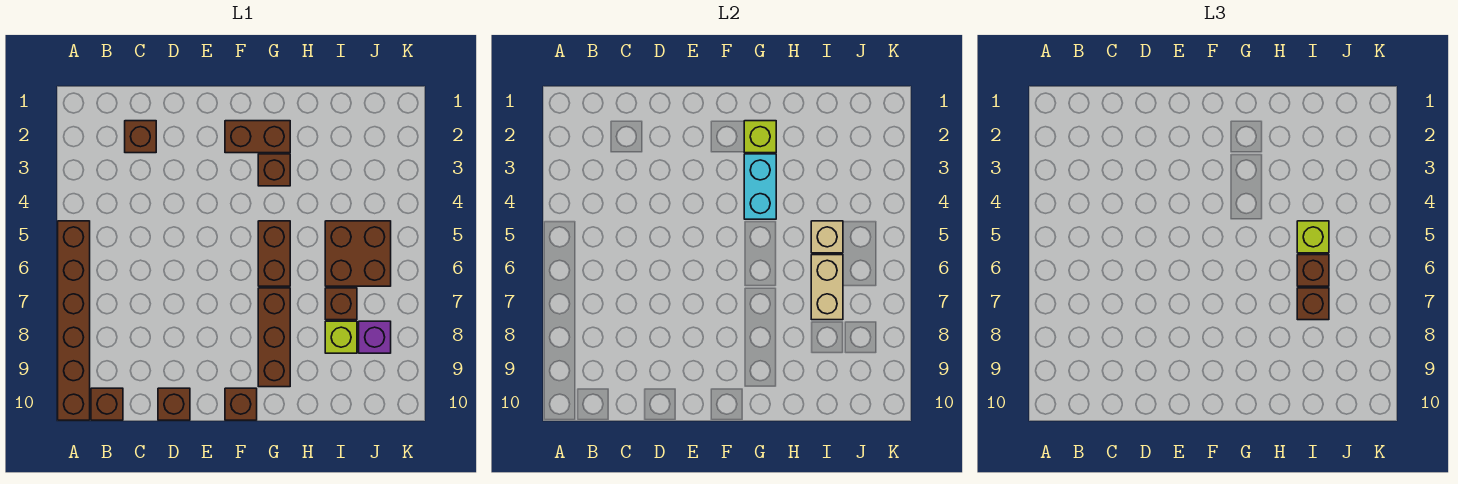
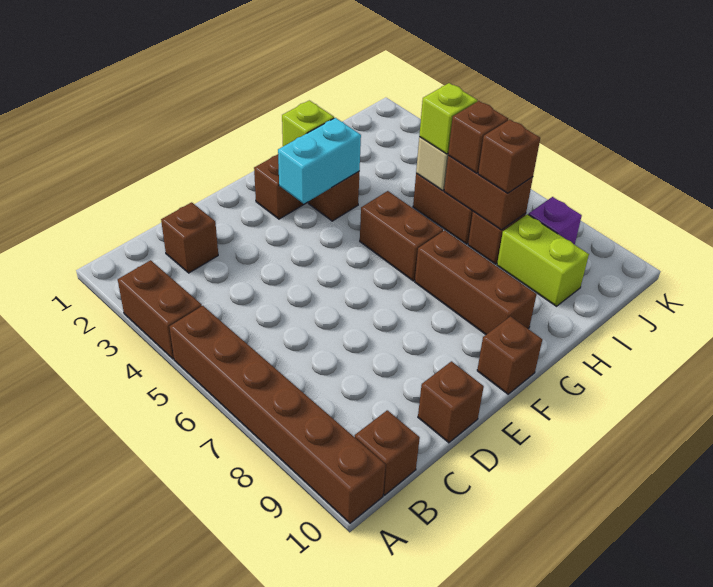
none -> brown 1x2 brick [118,260,202,359]
cyan 1x2 brick [744,154,776,219] -> cyan 1x2 brick turned to [278,118,361,204]
tan 1x2 brick [811,255,843,320] -> brown 1x2 brick [444,155,533,230]
lime 1x1 brick [325,321,357,353] -> lime 1x2 brick [497,214,589,306]

